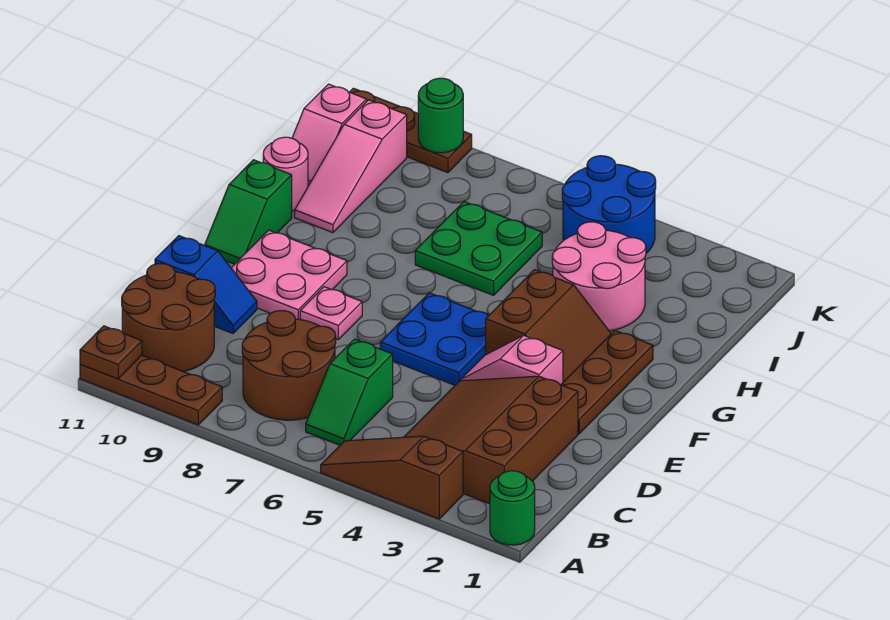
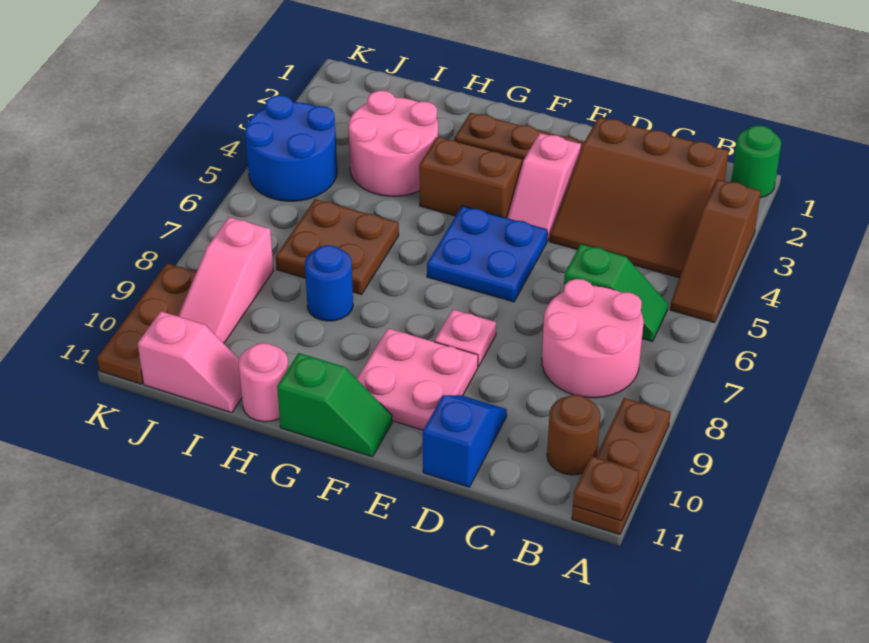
brown 2x2 round brick [242,311,336,420] -> pink 2x2 round brick [542,279,644,398]
brown 2x2 round brick [122,264,215,372] -> brown 1x1 round brick [547,395,600,475]
green 2x2 plate [415,202,542,295] -> brown 2x2 plate [276,199,399,294]
none -> blue 1x1 round brick [305,245,353,321]
pink 1x3 slope [295,100,407,233] -> pink 1x3 slope turned to [178,217,274,343]
green 1x1 round brick [418,78,463,153] -> none

